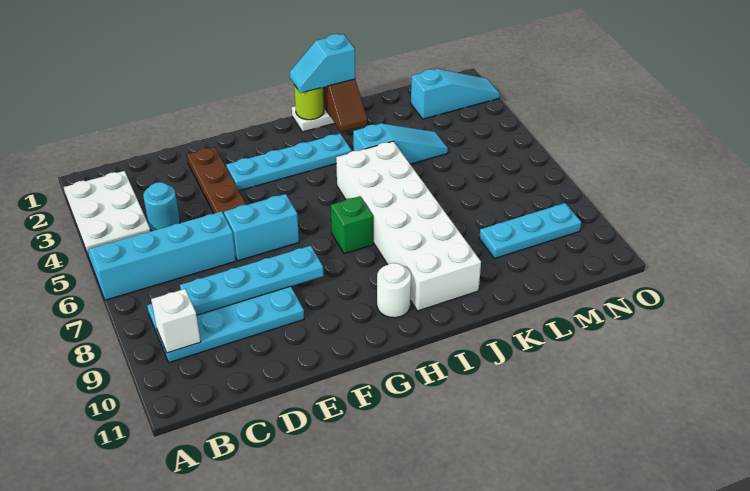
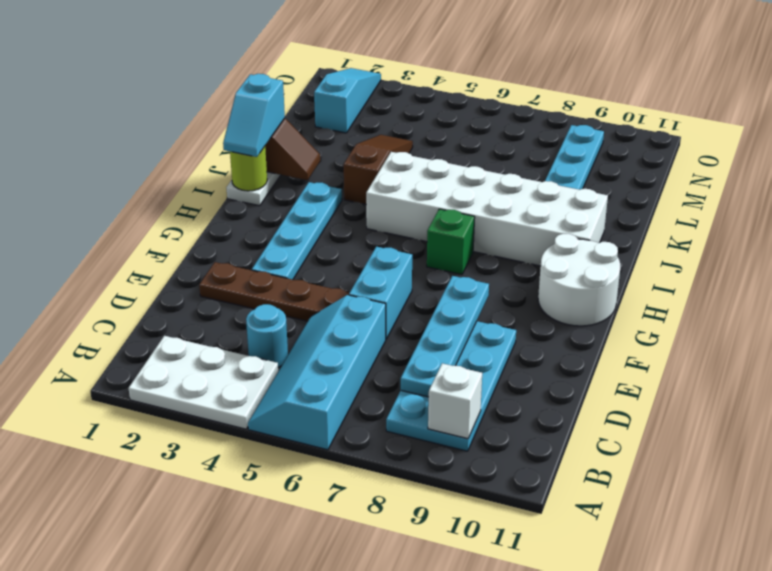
white 1x1 round brick [377,263,411,318] -> white 2x2 round brick [538,234,620,326]
cyan 1x3 slope [353,123,448,164] -> brown 1x3 slope [344,135,413,204]

